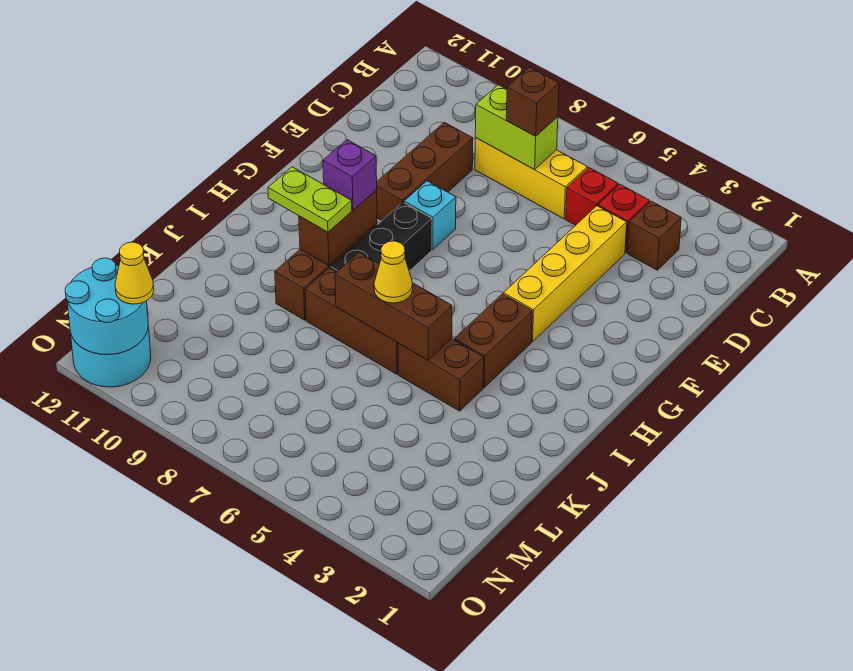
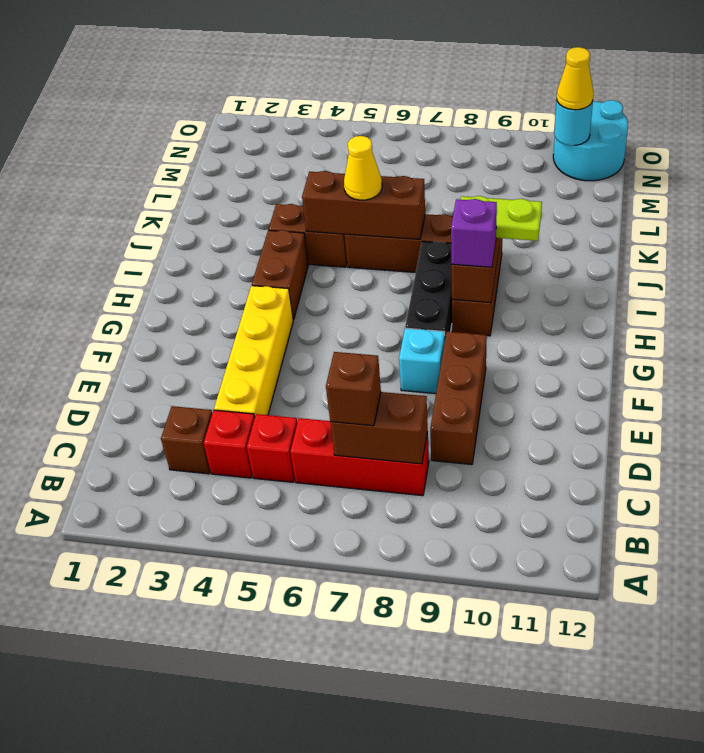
yellow 1x3 brick [475,138,587,219] -> red 1x3 brick [290,418,429,496]
lime 1x2 brick [475,85,558,170] -> brown 1x2 brick [330,392,428,464]
cyan 2x2 round brick [65,258,148,355] -> cyan 1x1 round brick [554,99,593,146]

